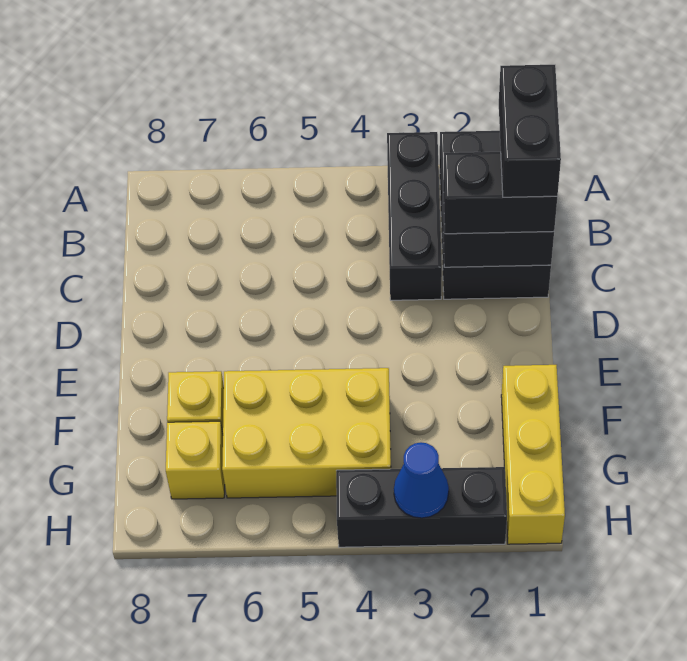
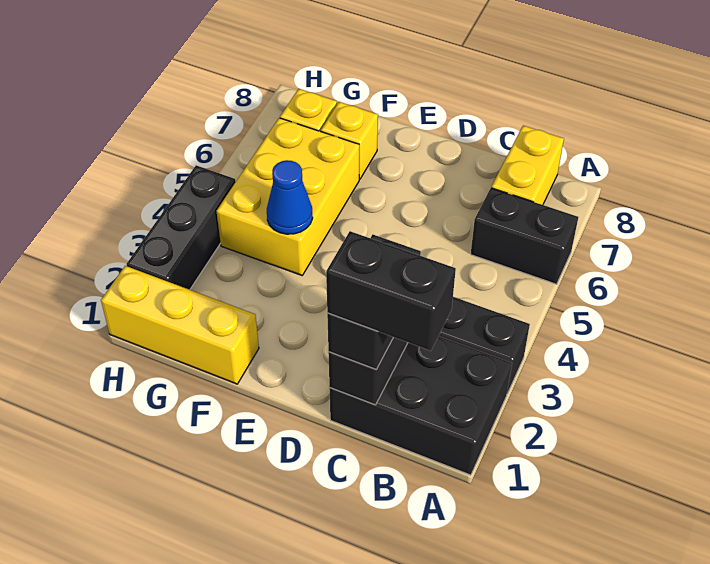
none -> black 1x2 brick [471,188,578,284]
none -> yellow 1x2 brick [491,126,564,205]
blue 1x1 cone [394,442,449,518] -> blue 1x1 cone moved to [267,160,313,234]

